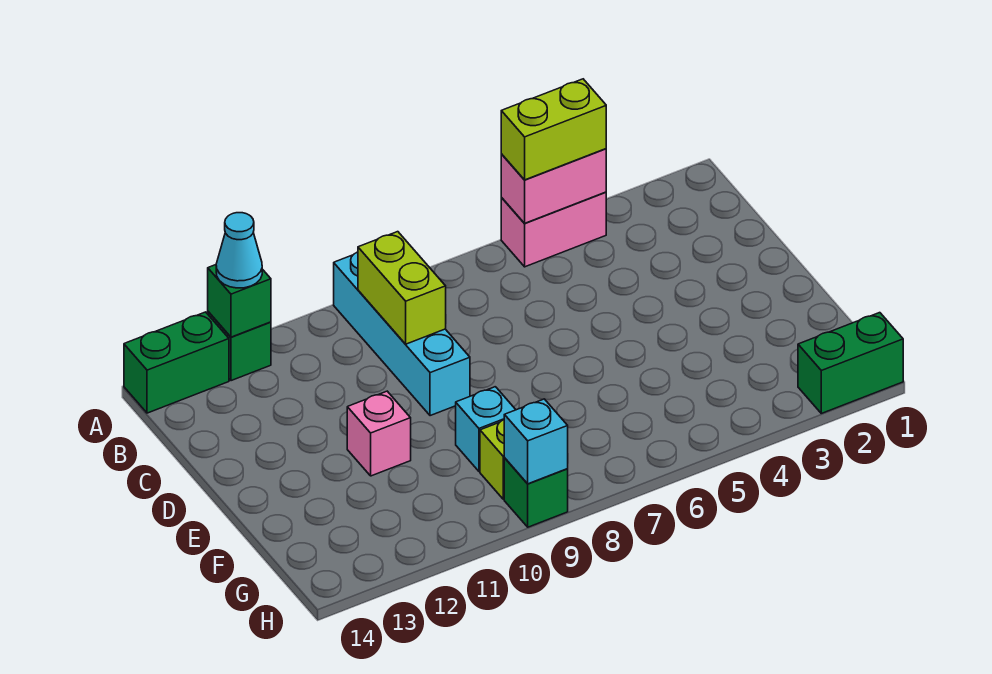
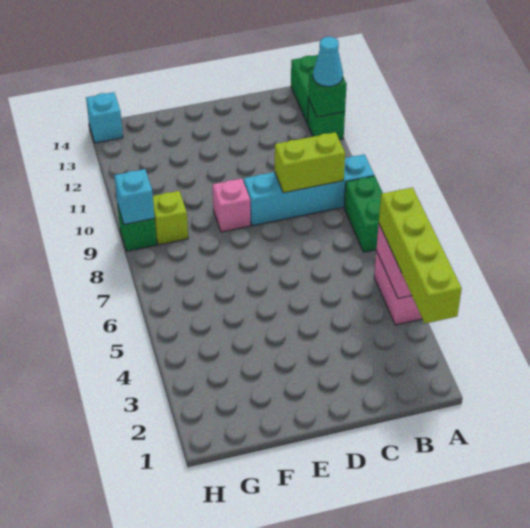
lime 1x2 brick [501,79,606,180] -> lime 1x4 brick [379,188,462,324]
pink 1x1 brick [347,391,411,476] -> pink 1x1 brick moved to [213,179,251,232]
cyan 1x1 brick [456,387,516,471] -> cyan 1x1 brick moved to [86,92,123,143]
green 1x2 brick [798,313,903,413] -> green 1x2 brick moved to [344,176,383,252]

